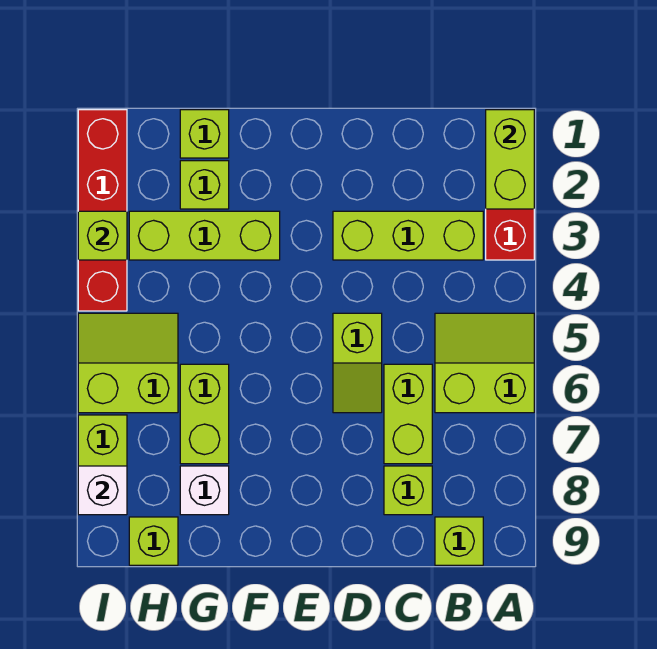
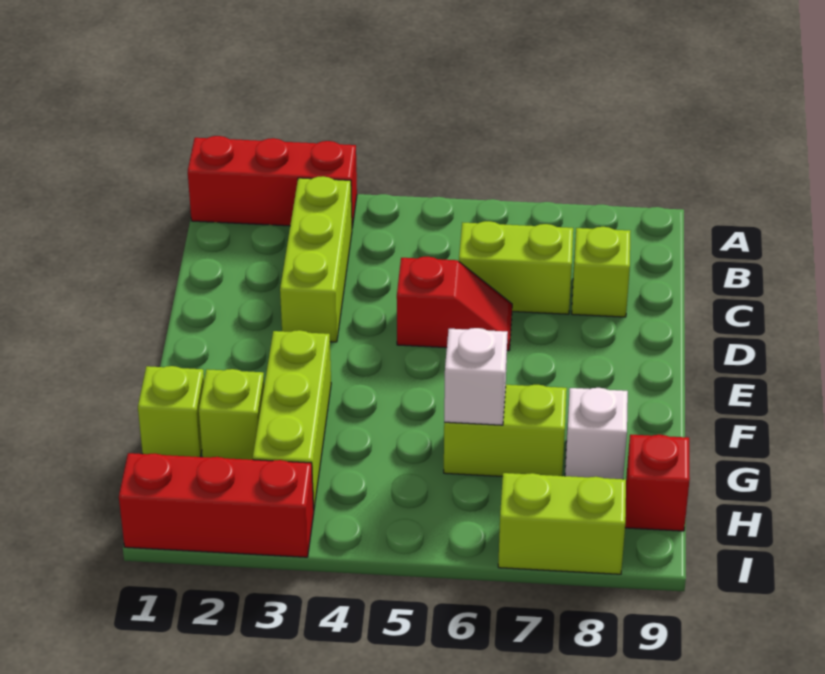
lime 1x2 brick [486,110,534,209] -> none
lime 2x2 slope [435,313,534,413] -> none
lime 1x1 brick [435,517,483,565] -> none
lime 1x2 slope [333,313,382,413] -> red 1x2 slope [397,257,512,351]
lime 2x2 slope [78,313,178,413] -> none
lime 1x1 brick [129,517,178,565] -> red 1x1 brick [625,435,690,531]
red 1x4 brick [78,110,127,311] -> red 1x3 brick [119,453,314,557]
lime 1x1 brick [78,211,127,260] -> none
white 1x1 brick [78,466,127,515] -> white 1x1 brick moved to [444,328,508,425]

